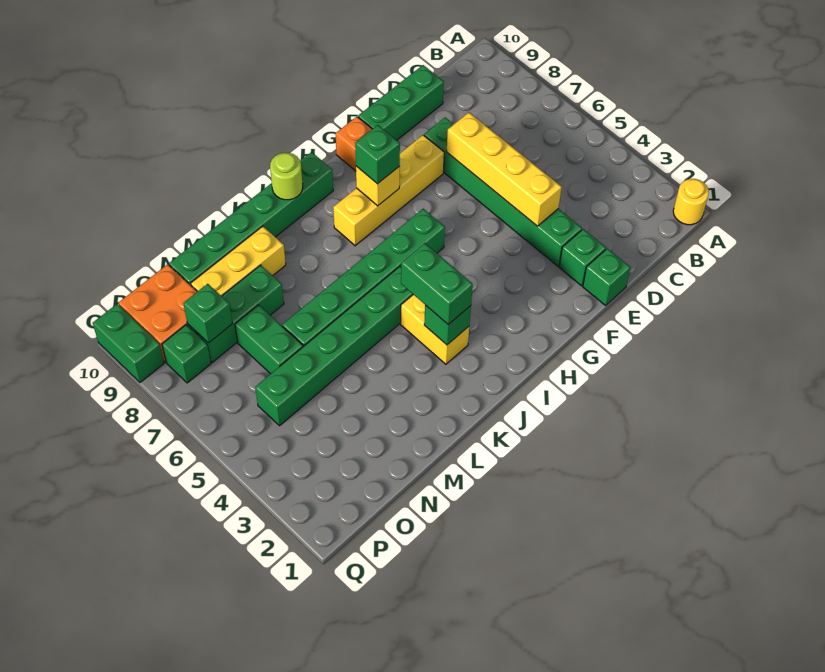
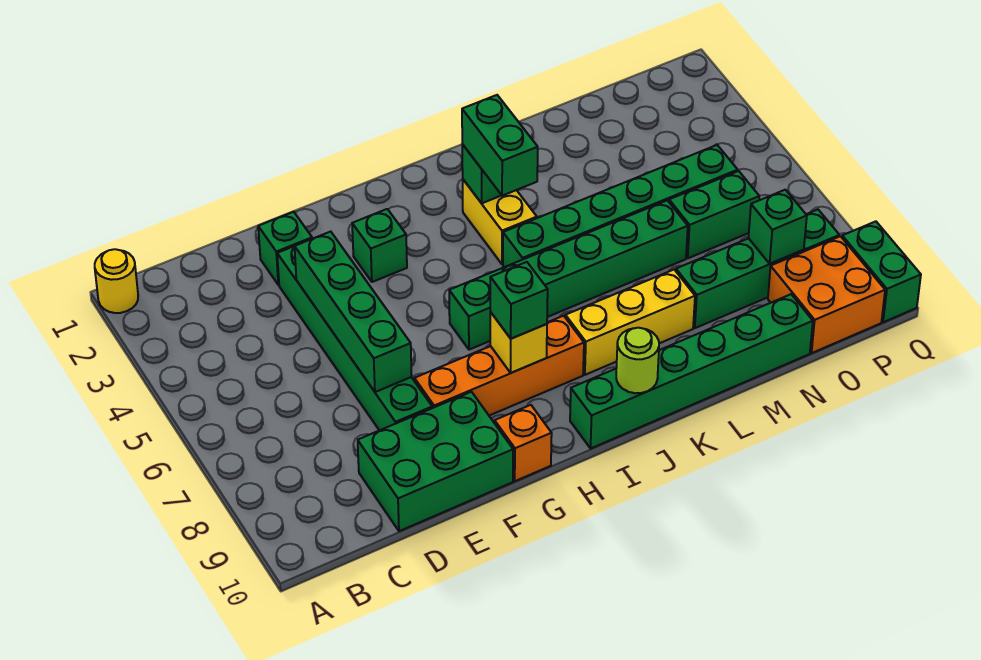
green 1x3 brick [358,65,444,140] -> green 2x3 brick [358,392,513,531]
green 1x1 brick [583,249,630,305] -> green 1x1 brick moved to [352,209,407,282]
yellow 1x4 brick [447,113,562,226] -> green 1x4 brick [295,232,412,392]
yellow 1x4 brick [333,135,444,246] -> orange 1x4 brick [414,316,584,416]
yellow 1x3 brick [191,226,286,296] -> yellow 1x3 brick moved to [565,270,695,375]
green 1x2 brick [235,305,303,374] -> green 1x2 brick turned to [669,171,759,258]

